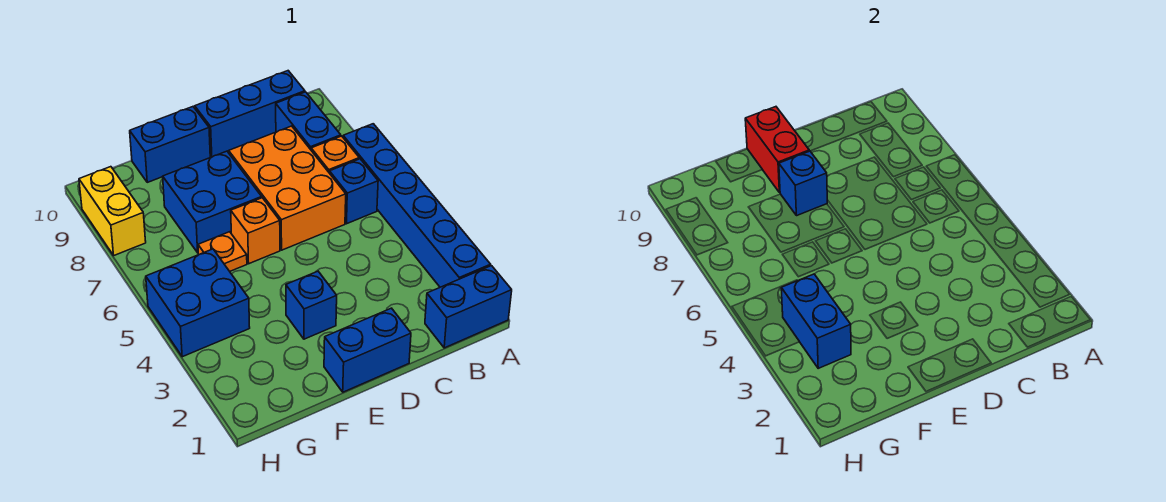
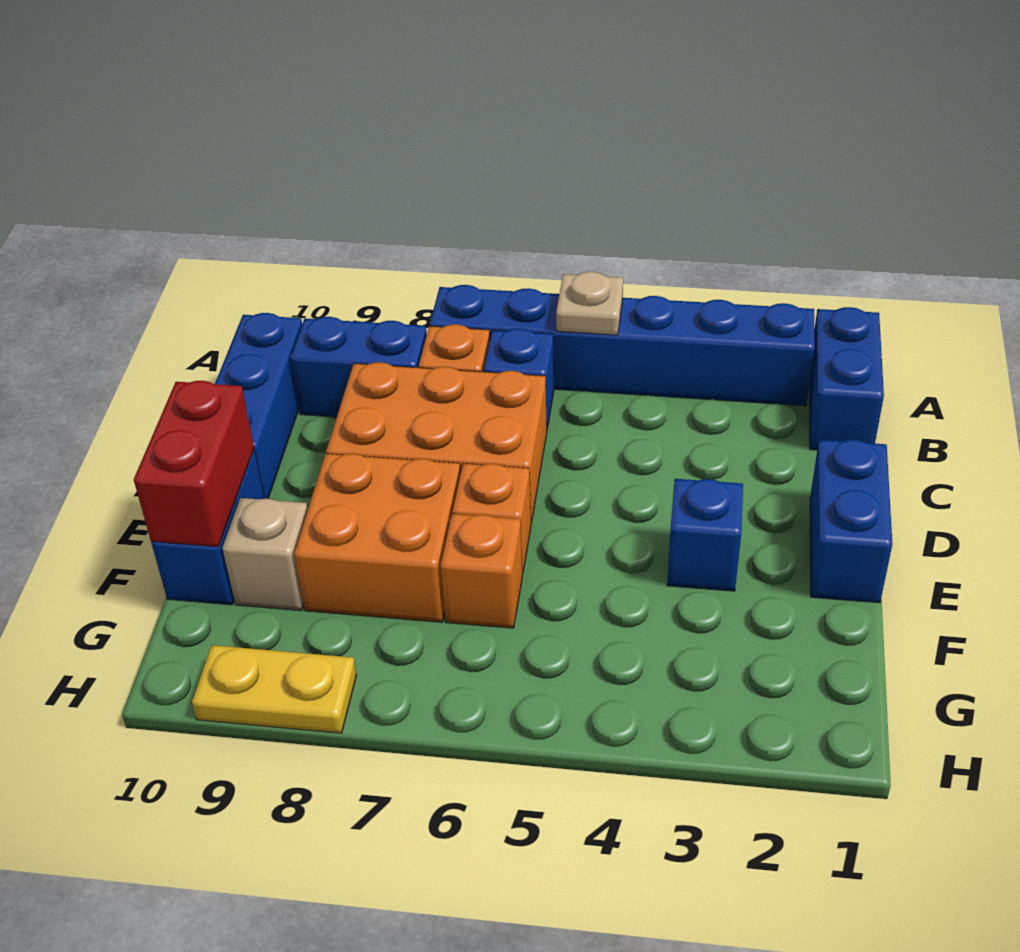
none -> tan 1x1 plate [556,272,623,335]
blue 2x2 brick [163,151,262,253] -> orange 2x2 brick [294,454,460,622]
blue 1x1 brick [779,151,827,216] -> none
red 1x2 brick [745,107,809,193] -> red 1x2 brick turned to [134,381,254,547]
orange 1x1 plate [198,232,247,271] -> orange 1x1 brick [441,514,522,628]
none -> tan 1x1 brick [222,498,308,610]
blue 1x2 brick [781,274,851,368] -> none
blue 2x2 brick [146,249,250,357] -> none
yellow 1x2 brick [79,167,146,255] -> yellow 1x2 plate [192,645,356,733]

